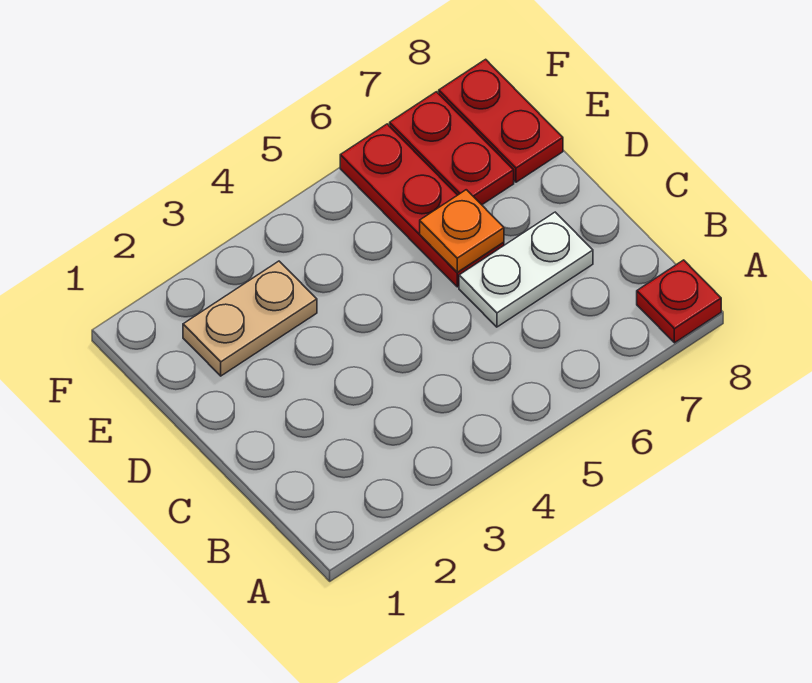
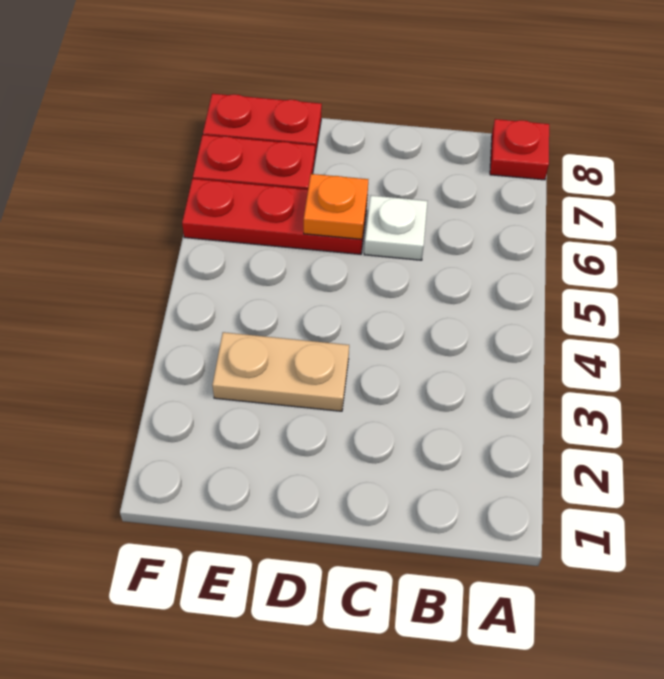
white 1x2 plate [459,212,593,327] -> white 1x1 plate [364,196,427,260]
tan 1x2 plate [183,261,317,376] -> tan 1x2 plate turned to [212,332,349,411]

